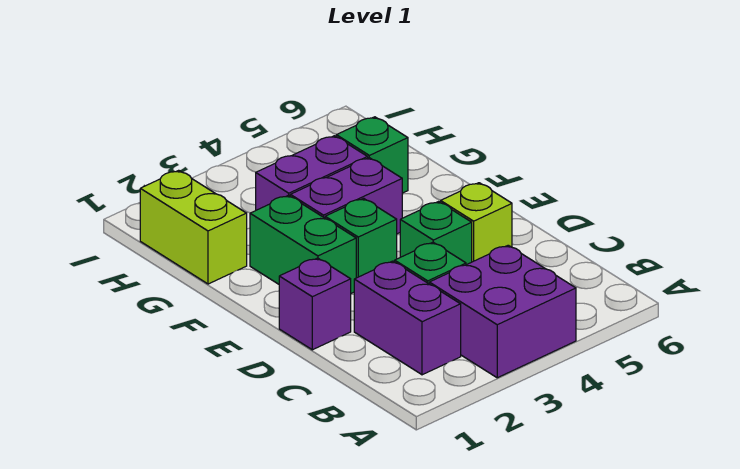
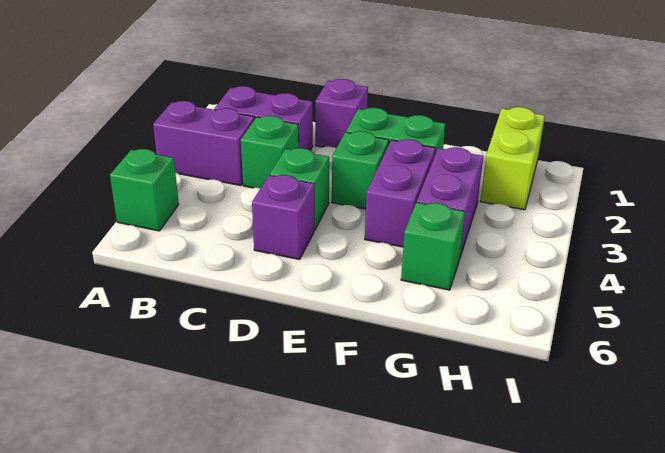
purple 2x2 brick [429,245,576,378] -> purple 1x2 brick [153,101,255,185]
none -> green 1x1 brick [110,149,179,231]
lime 1x1 brick [441,183,512,262] -> purple 1x1 brick [252,175,314,259]
lime 1x2 brick [140,170,247,284] -> lime 1x2 brick turned to [480,107,545,210]

